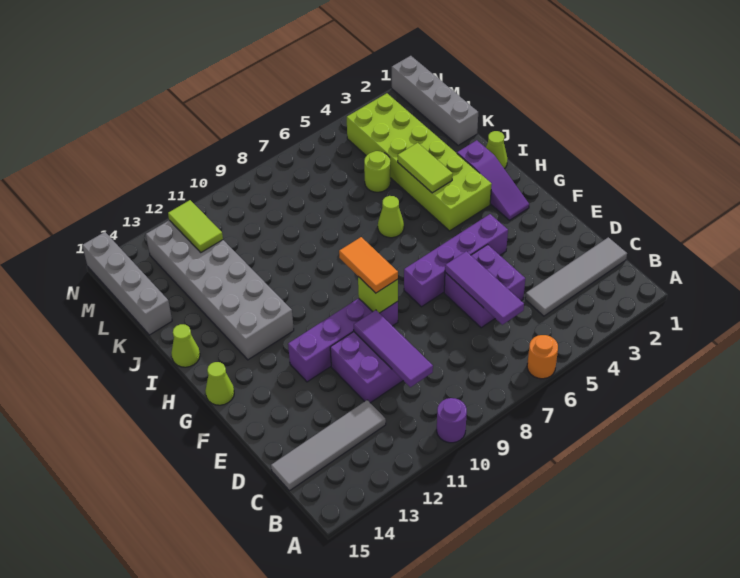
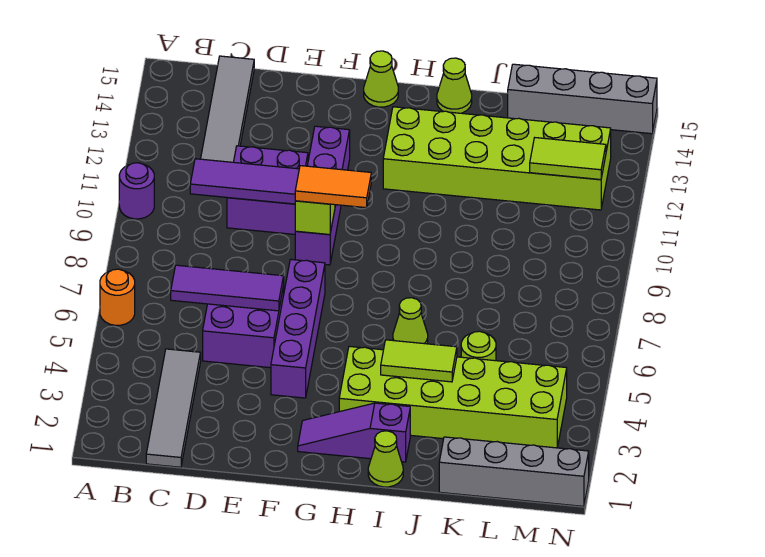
grey 2x6 brick [146,220,294,360] -> lime 2x6 brick [383,107,611,210]

